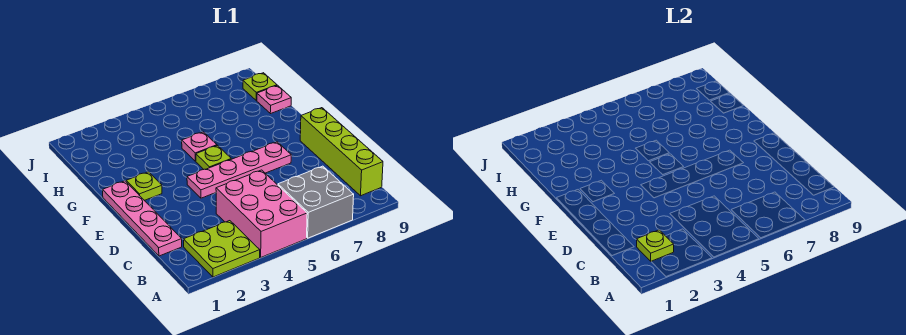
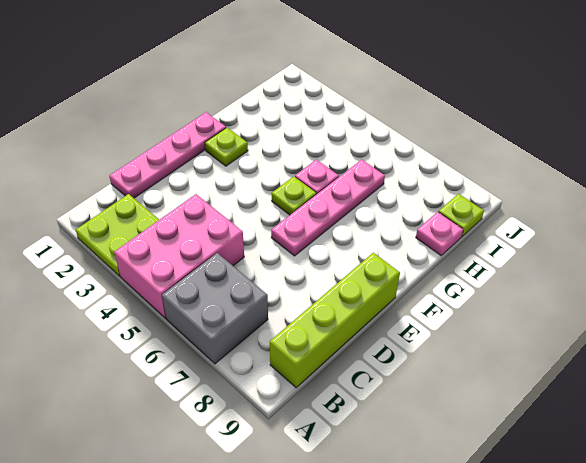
lime 1x1 plate [637,230,674,261] -> none
pink 1x4 plate [187,142,291,198] -> pink 1x4 plate turned to [271,160,385,256]

